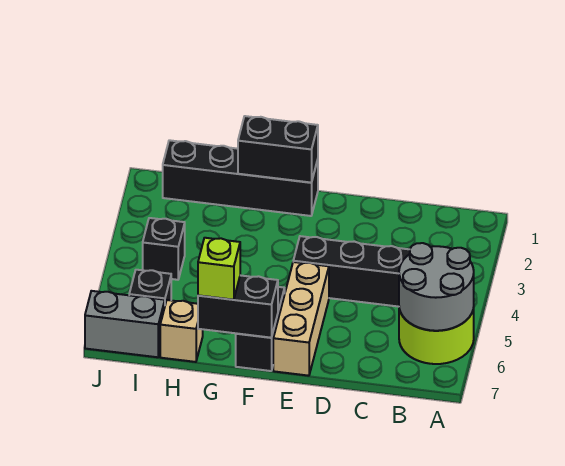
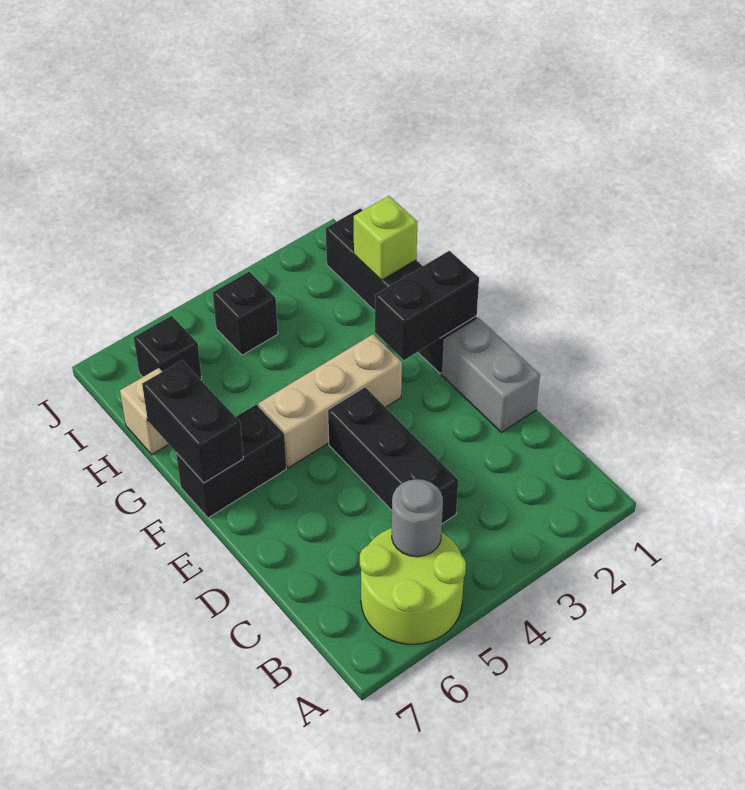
grey 2x2 round brick [399,243,474,331] -> grey 1x1 round brick [392,479,443,557]
tan 1x3 brick [273,262,329,376] -> tan 1x3 brick moved to [258,334,402,468]
black 1x2 brick [238,116,318,183] -> black 1x2 brick turned to [375,251,479,360]
lime 1x1 brick [198,238,240,300] -> lime 1x1 brick moved to [354,196,417,280]
grey 1x2 brick [85,291,165,357] -> grey 1x2 brick moved to [441,318,540,433]

